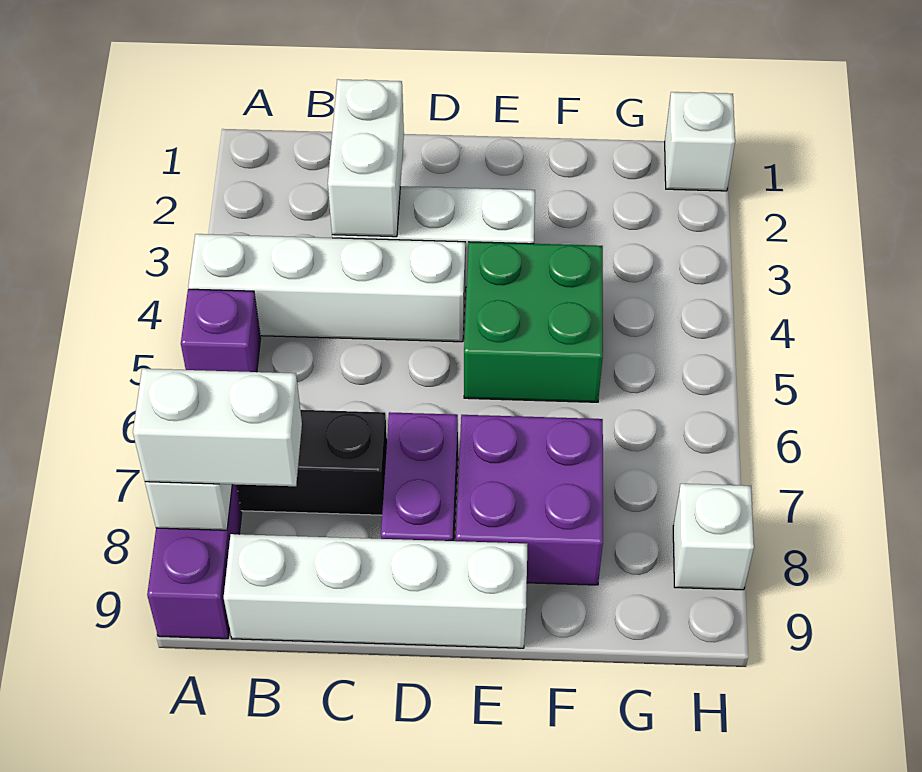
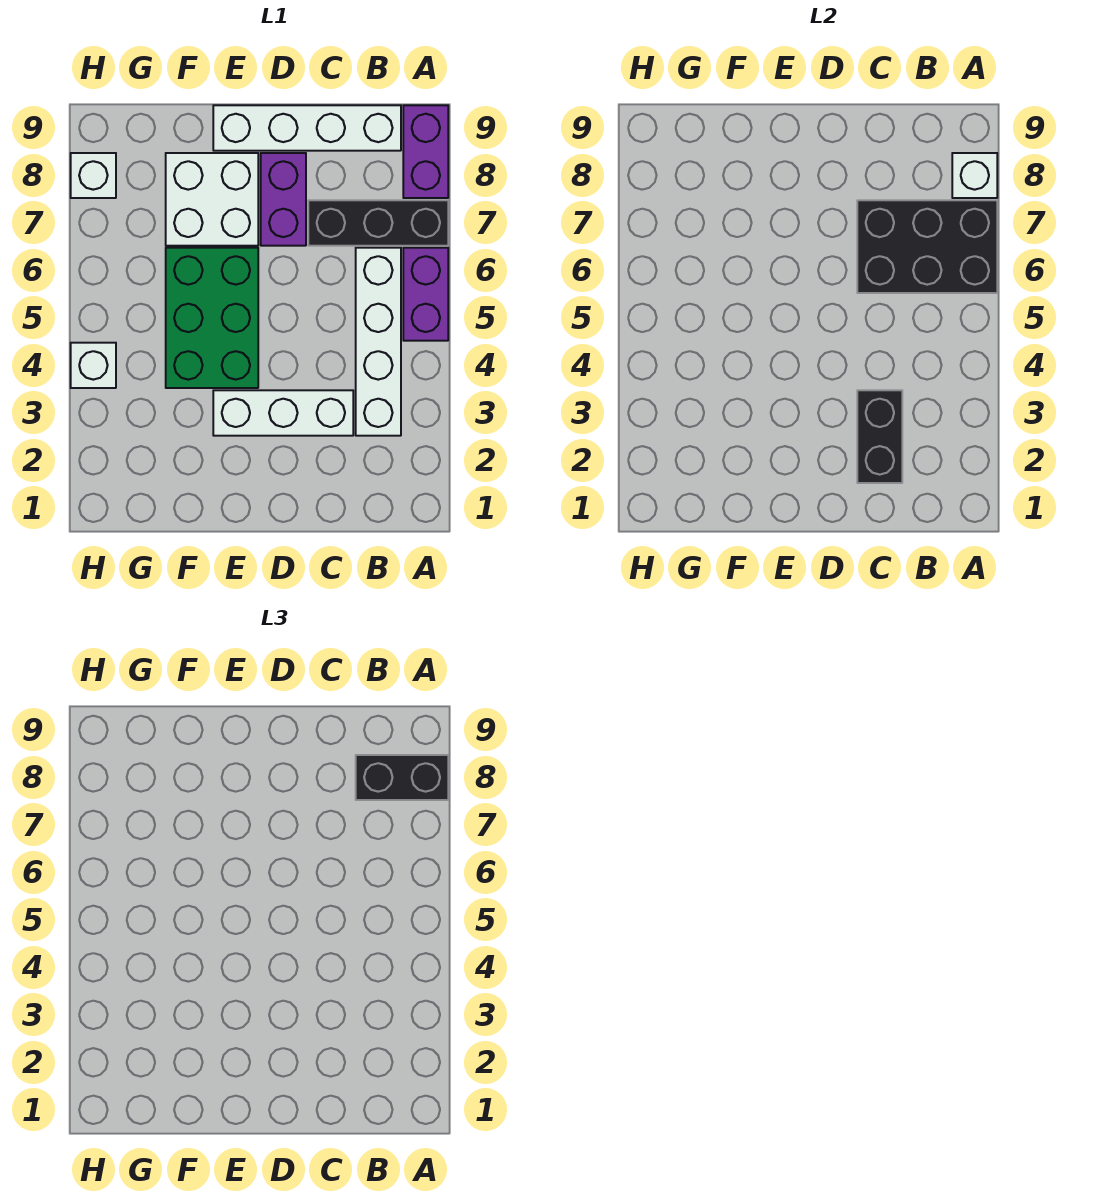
white 1x4 brick [188,234,465,342] -> white 1x4 brick turned to [356,248,401,436]
purple 1x1 brick [181,289,261,372] -> purple 1x2 brick [403,248,448,341]
none -> black 2x3 brick [857,200,997,293]
white 1x2 brick [133,369,302,486] -> black 1x2 brick [356,755,448,800]
white 1x2 brick [328,79,404,237] -> black 1x2 brick [857,390,902,483]
green 2x2 brick [464,242,603,402] -> green 2x3 brick [166,248,258,388]
purple 2x2 brick [456,415,603,585] -> white 2x2 brick [166,153,258,246]
white 1x1 brick [665,92,735,191] -> white 1x1 brick moved to [71,343,116,388]

